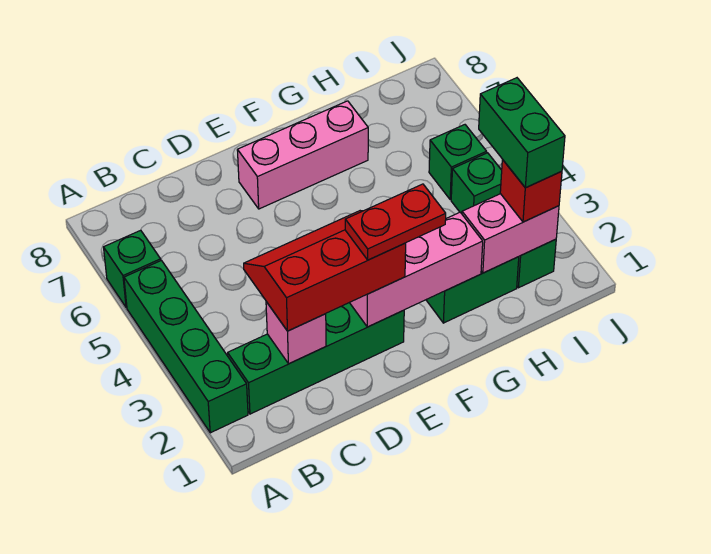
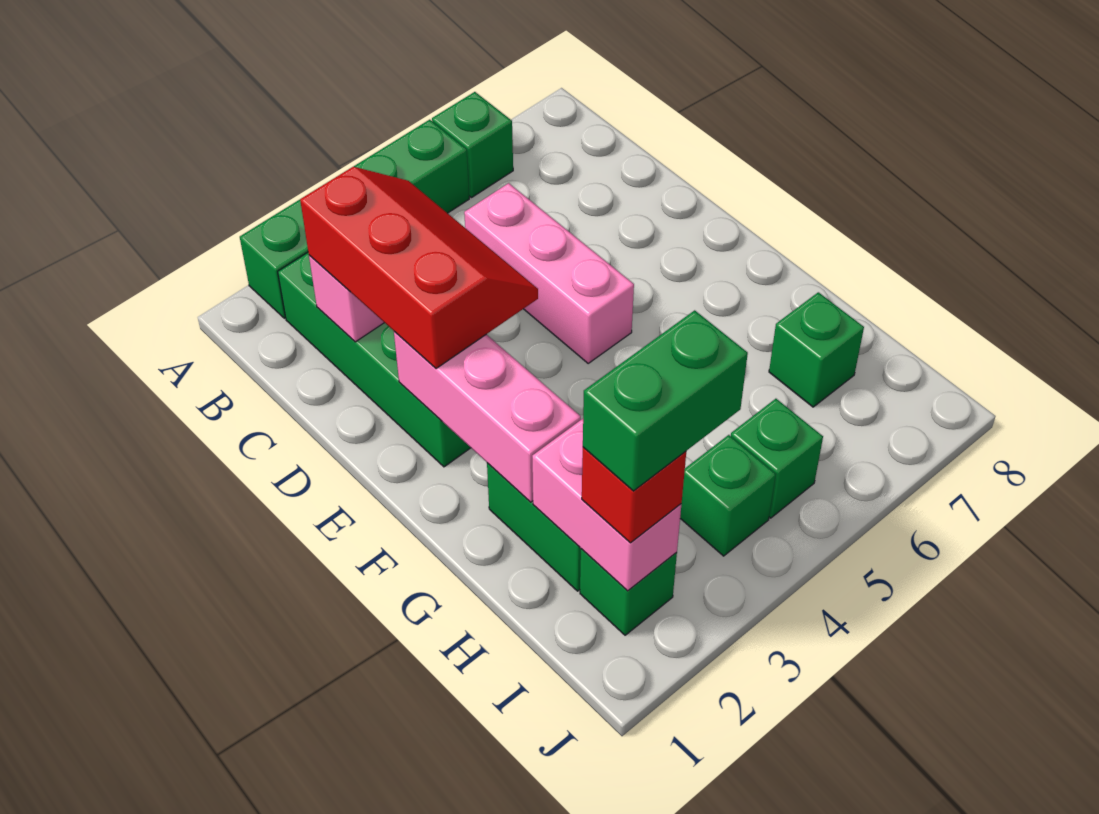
red 1x2 plate [345,184,446,260] -> none
pink 1x3 brick [237,101,368,209] -> pink 1x3 brick moved to [464,183,634,363]
none -> green 1x1 brick [769,292,864,407]

